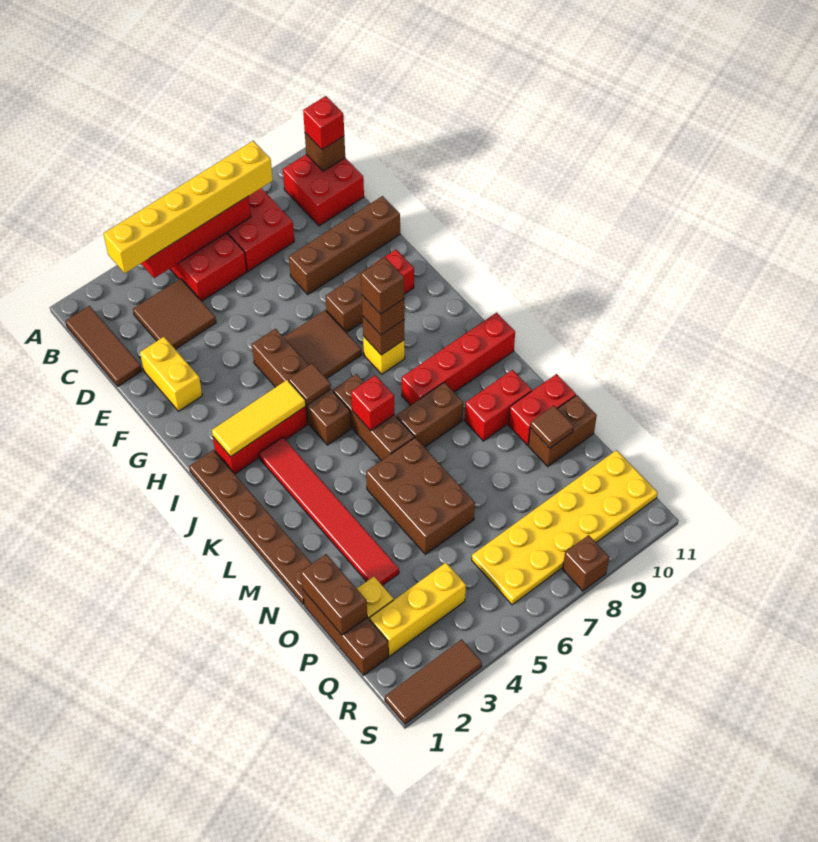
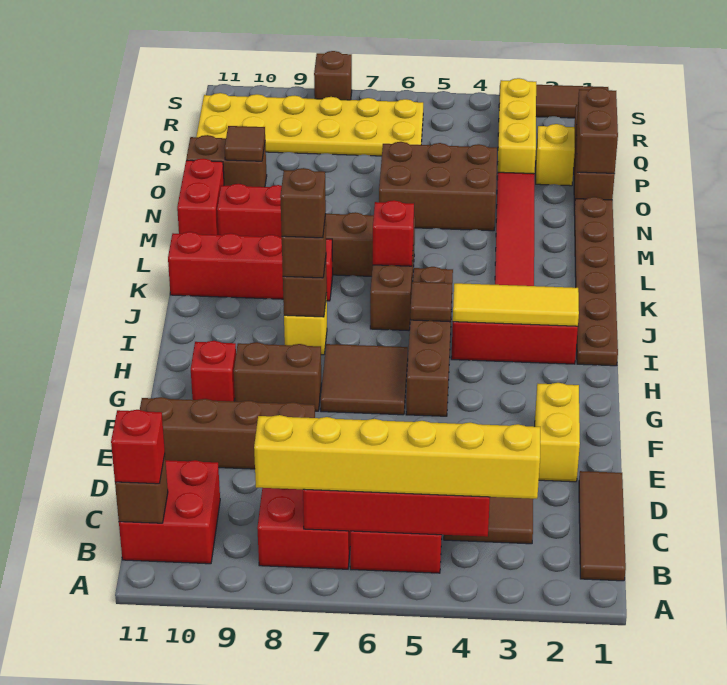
brown 2x3 brick [366,438,475,554] -> brown 2x3 brick turned to [379,142,497,231]
red 1x2 brick [508,374,576,445] -> red 1x2 brick turned to [177,158,224,235]
yellow 1x3 brick [370,563,466,656] -> yellow 1x3 brick turned to [497,78,536,179]

